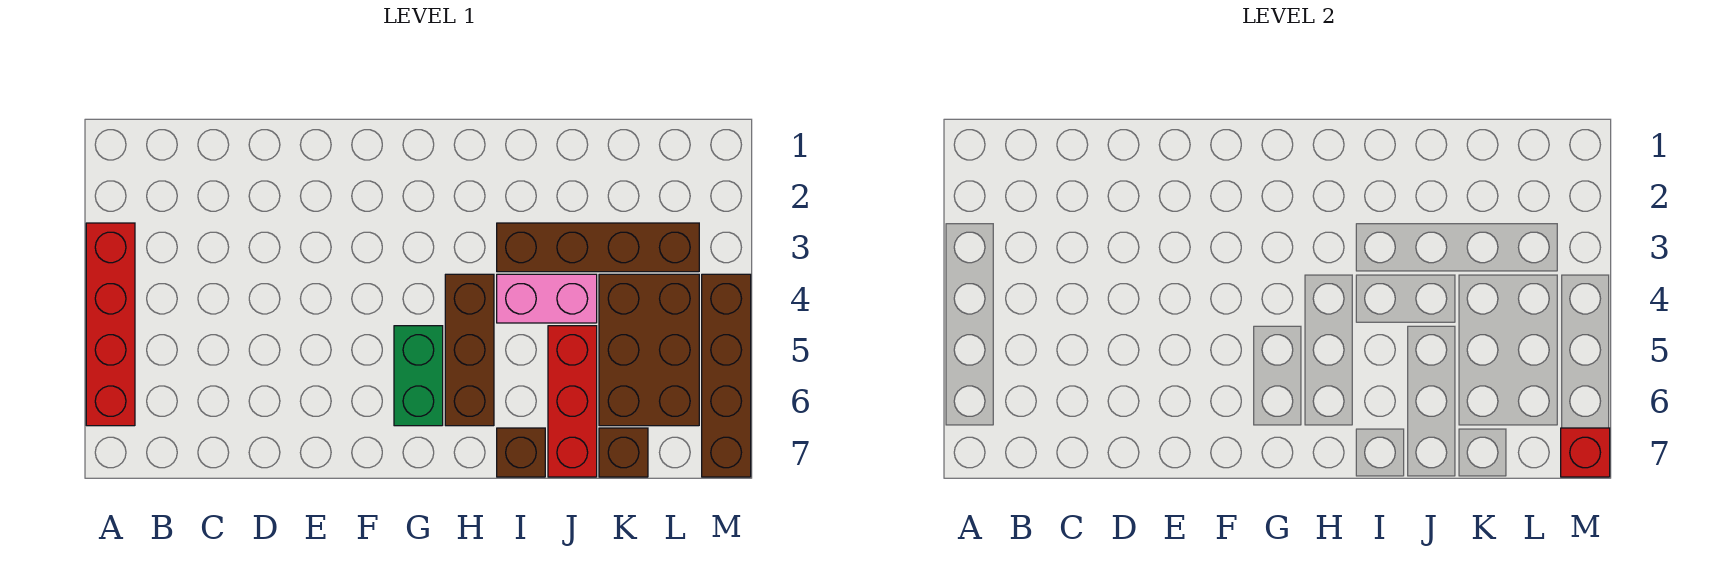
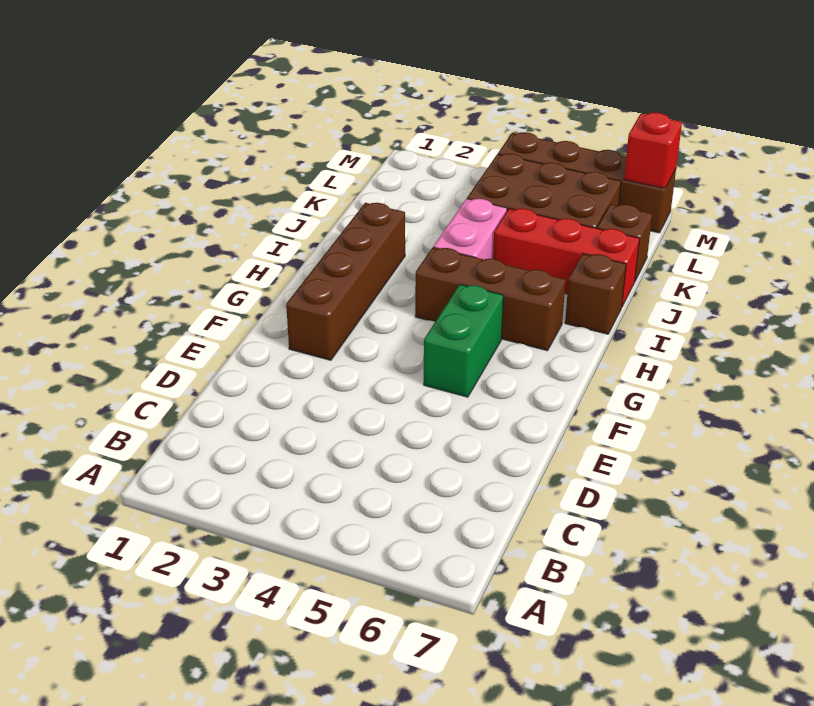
red 1x4 brick [86,223,135,426] -> none
green 1x2 brick [394,326,443,426] -> green 1x2 brick turned to [424,284,503,397]
brown 1x4 brick [497,223,699,272] -> brown 1x4 brick moved to [286,203,405,360]

